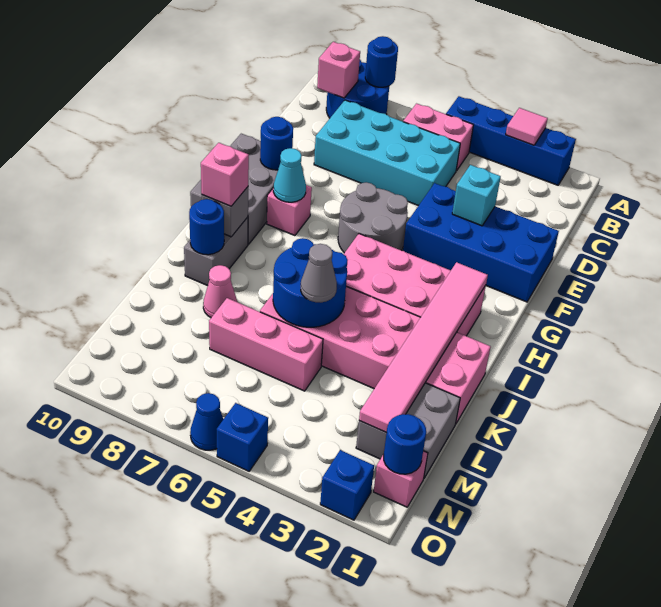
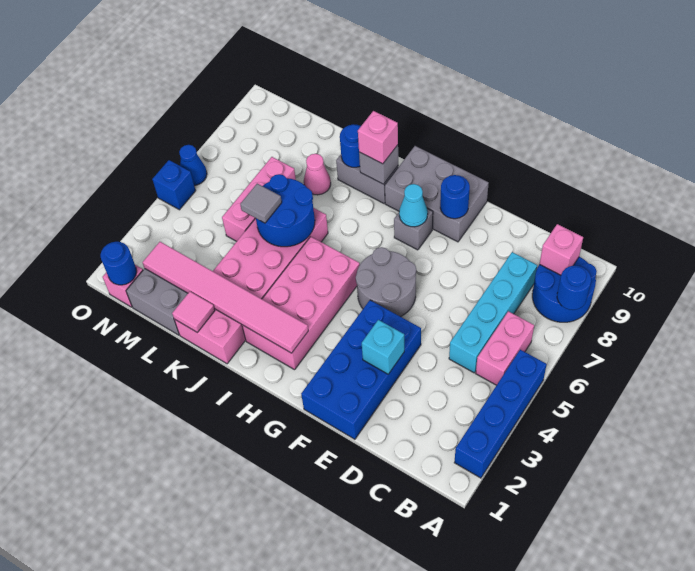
pink 1x1 tile [506,108,548,145] -> pink 1x1 tile moved to [172,292,215,333]
cyan 2x4 brick [314,100,460,206] -> cyan 1x4 brick [449,252,537,373]
pink 1x1 brick [267,185,312,236] -> grey 1x1 brick [394,208,433,250]
grey 1x1 cone [301,244,337,303] -> grey 1x1 tile [240,184,282,223]
blue 1x1 brick [320,450,374,520] -> none

